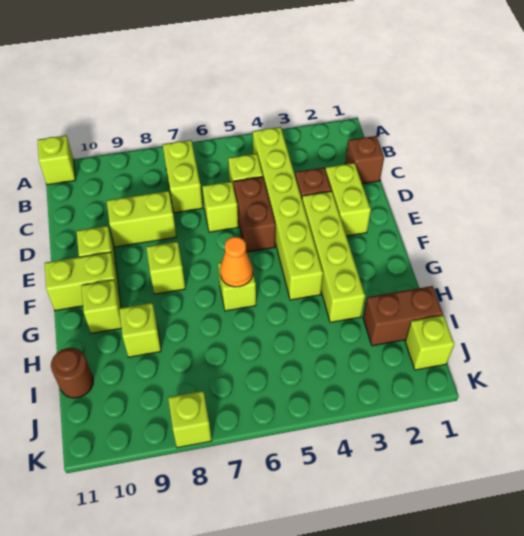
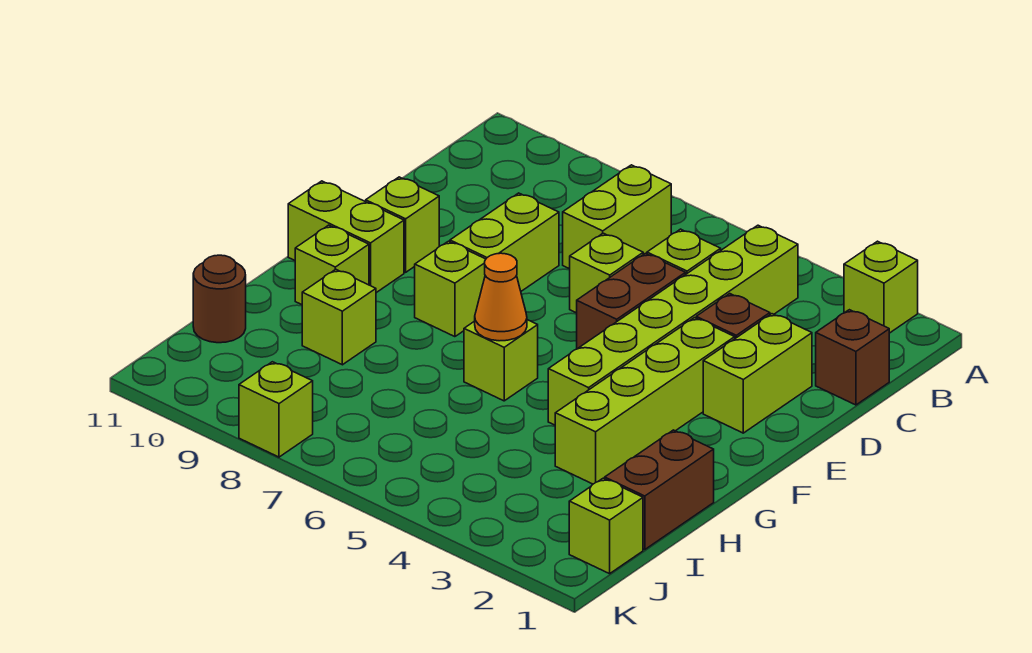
lime 1x1 brick [38,135,75,185] -> lime 1x1 brick moved to [844,241,918,333]
lime 1x2 brick [107,191,176,247] -> lime 1x2 brick turned to [450,193,559,291]
brown 1x2 brick [363,286,443,346] -> brown 1x2 brick turned to [605,430,714,550]

